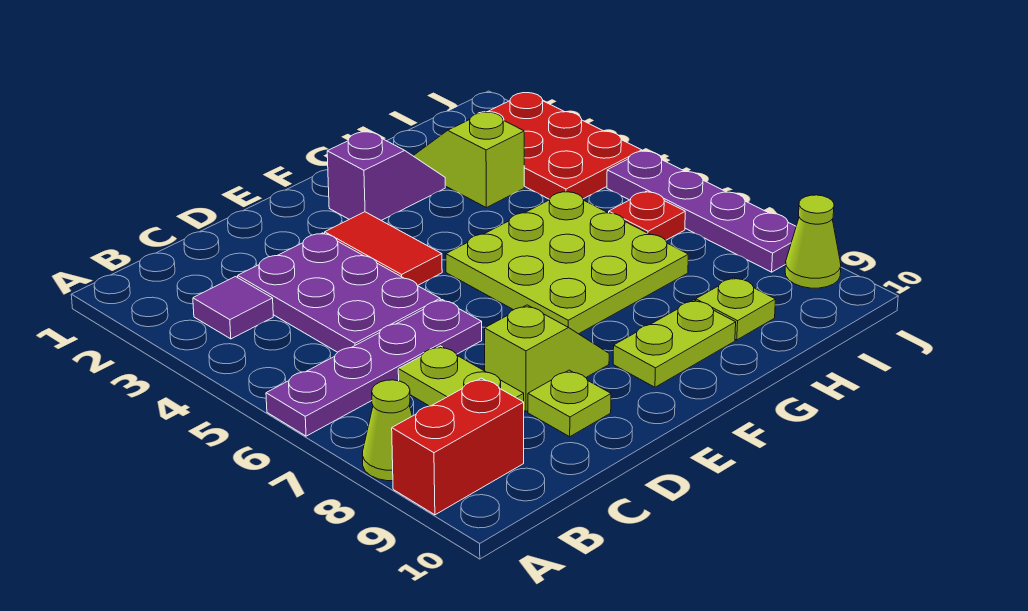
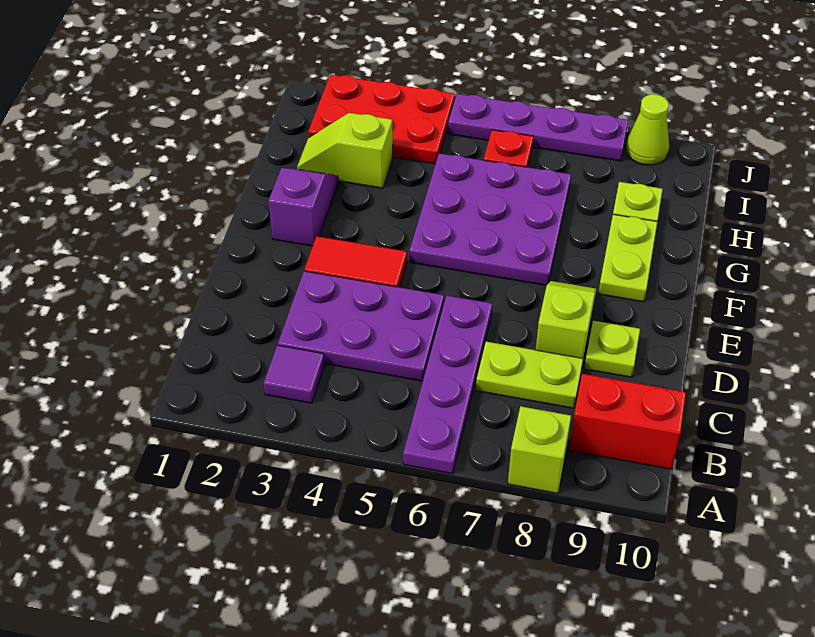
lime 1x1 cone [363,380,412,481] -> lime 1x1 brick [508,406,571,493]
red 1x2 brick [392,378,524,515] -> red 1x2 brick turned to [569,374,686,469]
lime 3x3 plate [446,191,688,334] -> purple 3x3 plate [410,153,571,285]

